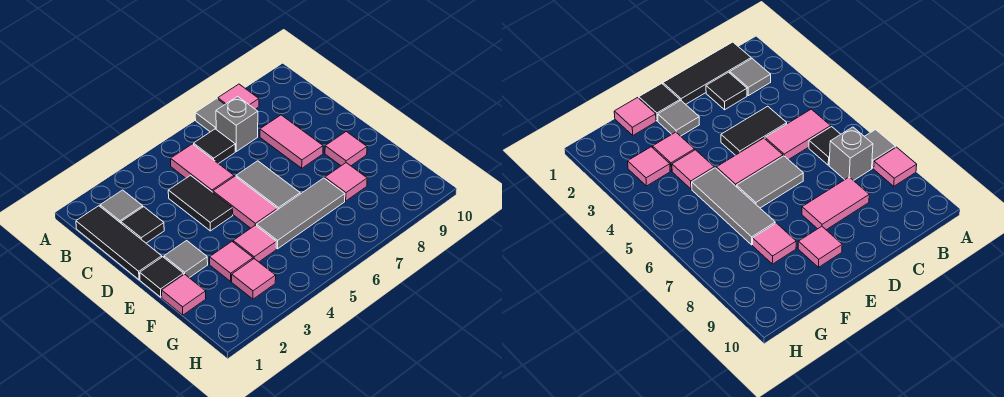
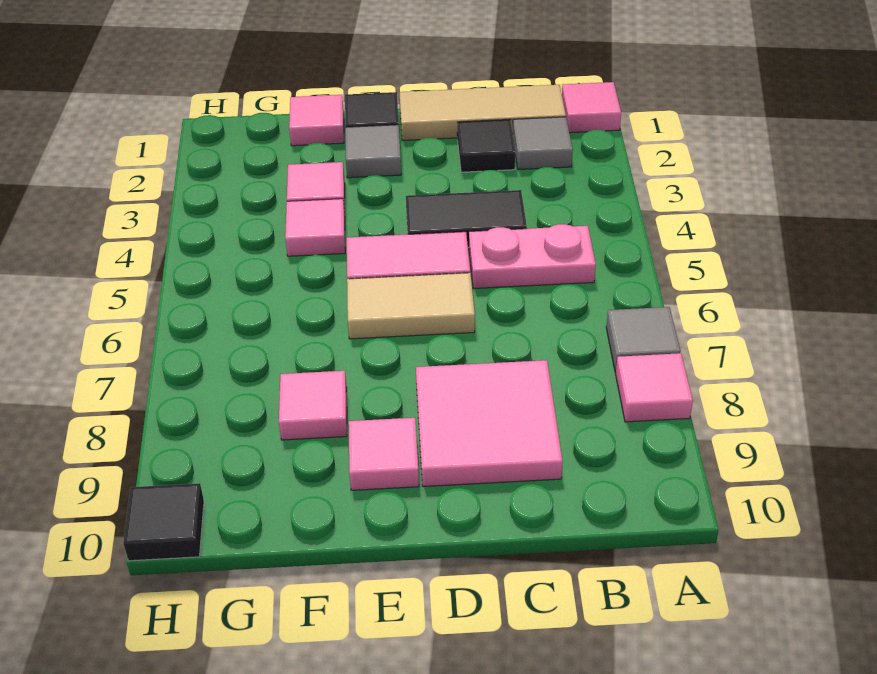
black 1x3 tile [76,206,162,280] -> tan 1x3 tile [400,85,566,140]
pink 1x2 tile [171,144,234,192] -> pink 1x2 plate [469,224,596,288]
black 1x1 tile [194,129,235,164] -> black 1x1 tile moved to [123,483,204,561]
grey 1x1 brick [216,96,258,151] -> none
pink 1x2 tile [260,115,323,168] -> pink 2x2 tile [416,360,563,487]
grey 1x2 tile [236,161,300,210] -> tan 1x2 tile [347,273,475,339]
grey 1x3 tile [257,178,345,249] -> none
pink 1x1 tile [232,259,276,299] -> pink 1x1 tile moved to [562,82,621,133]

